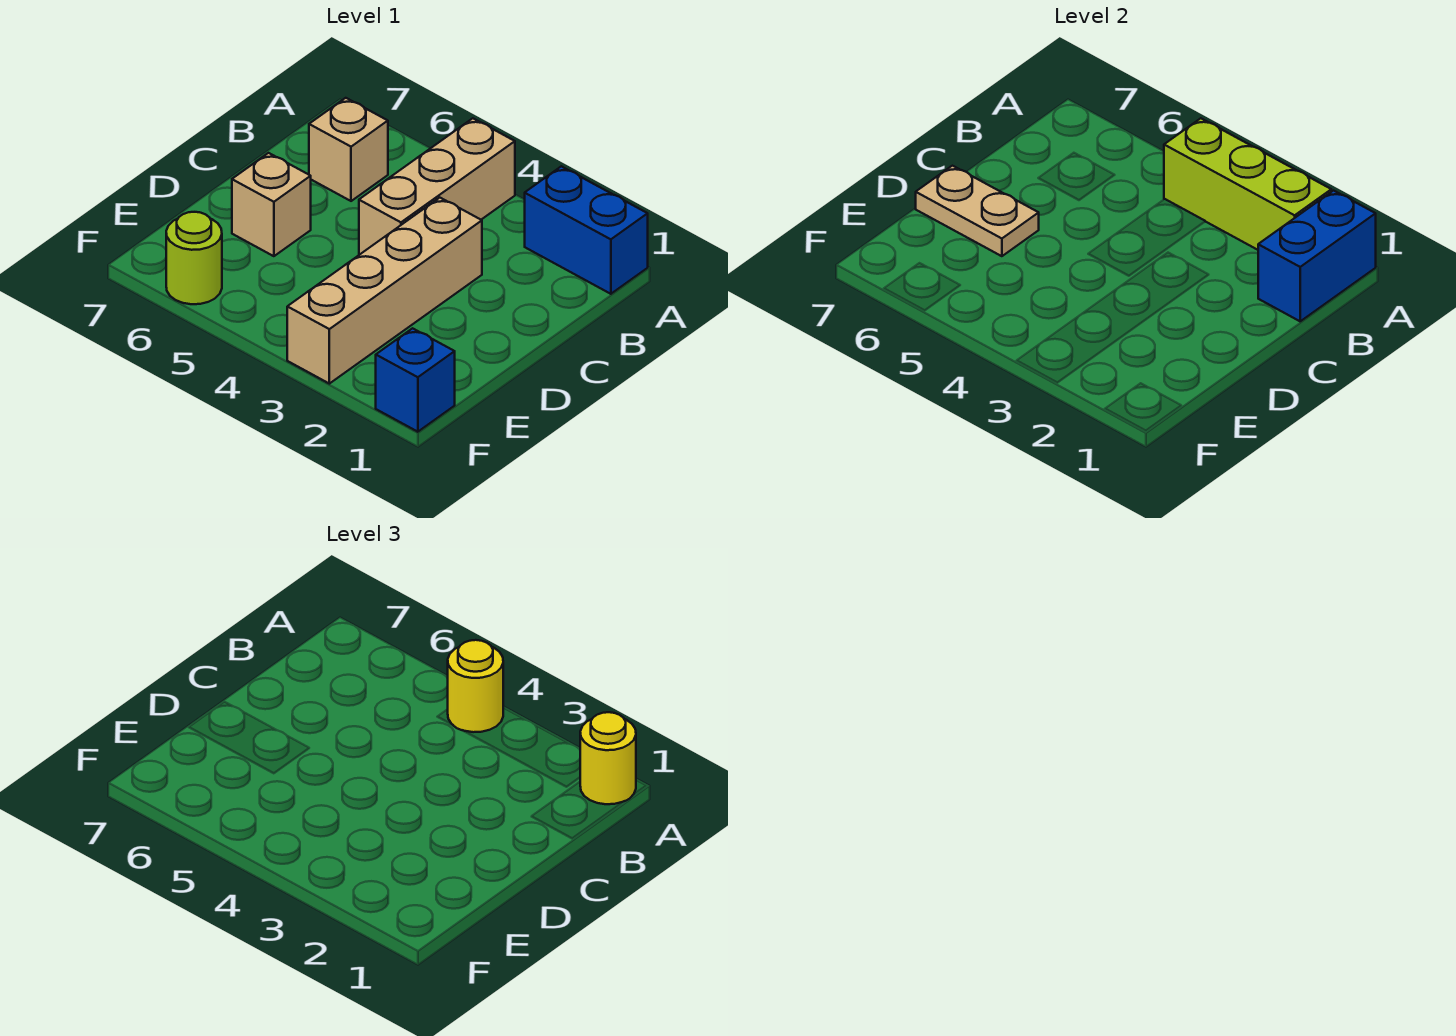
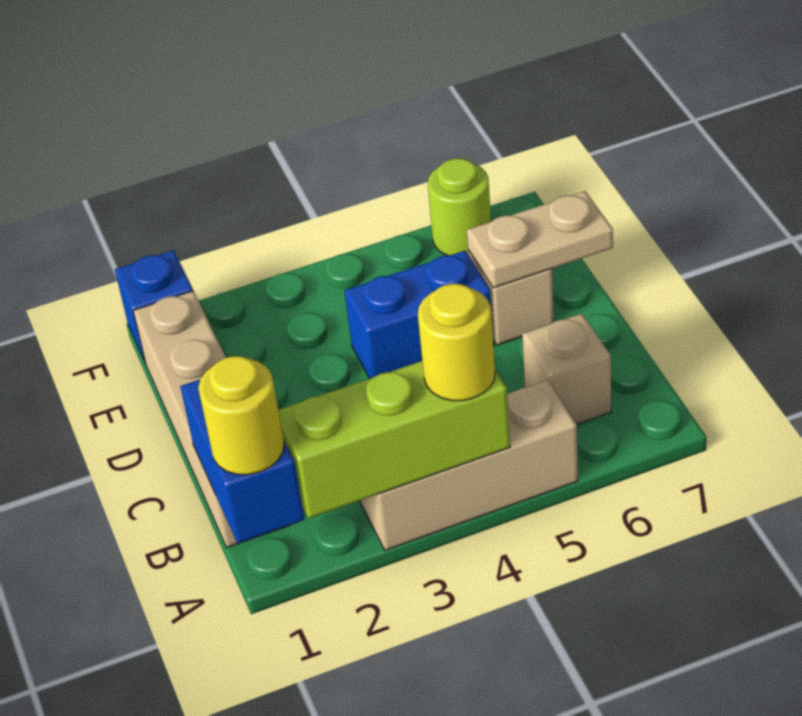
blue 1x2 brick [525,166,648,294] -> blue 1x2 brick moved to [344,251,494,378]
tan 1x3 brick [359,118,515,255] -> tan 1x3 brick turned to [360,380,578,550]
tan 1x4 brick [287,198,482,384] -> tan 1x4 brick moved to [133,291,290,547]

